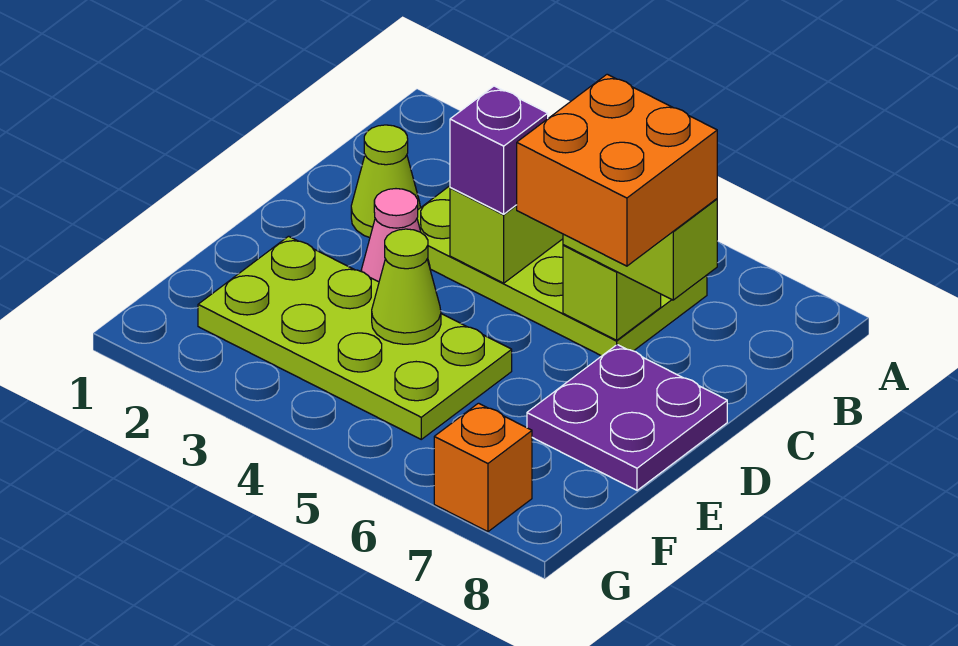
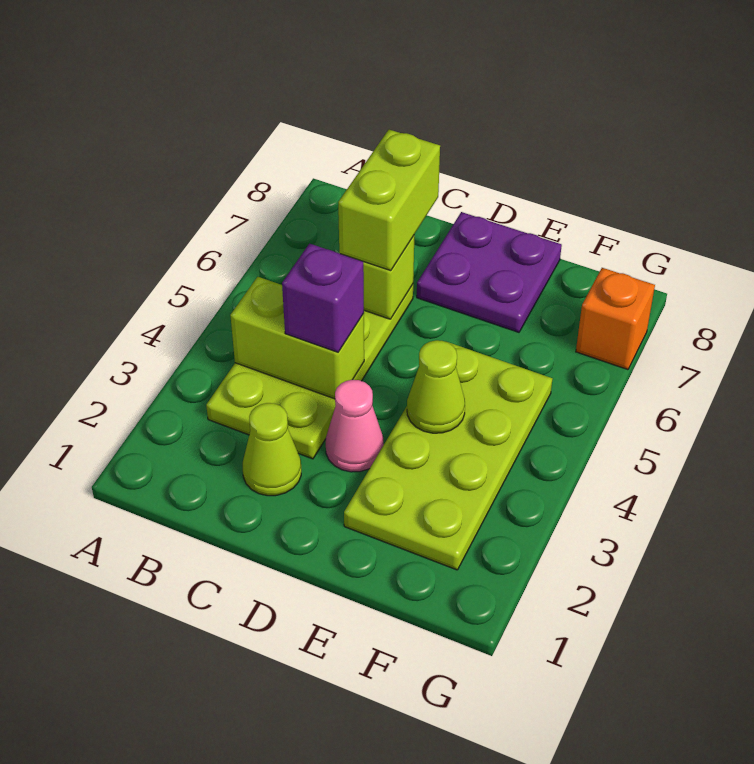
orange 2x2 brick [517,74,717,266] -> none

